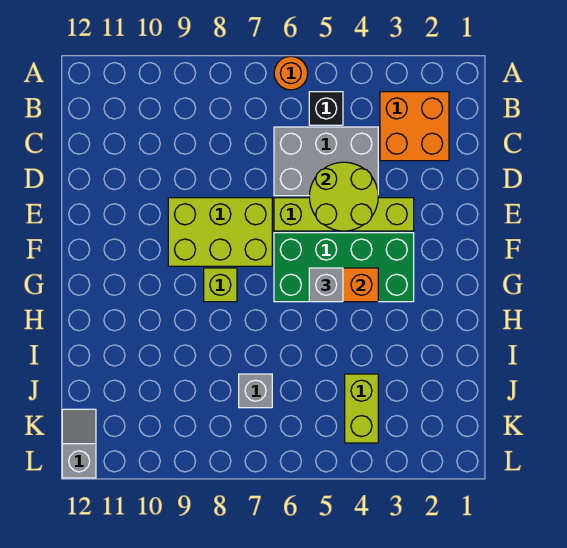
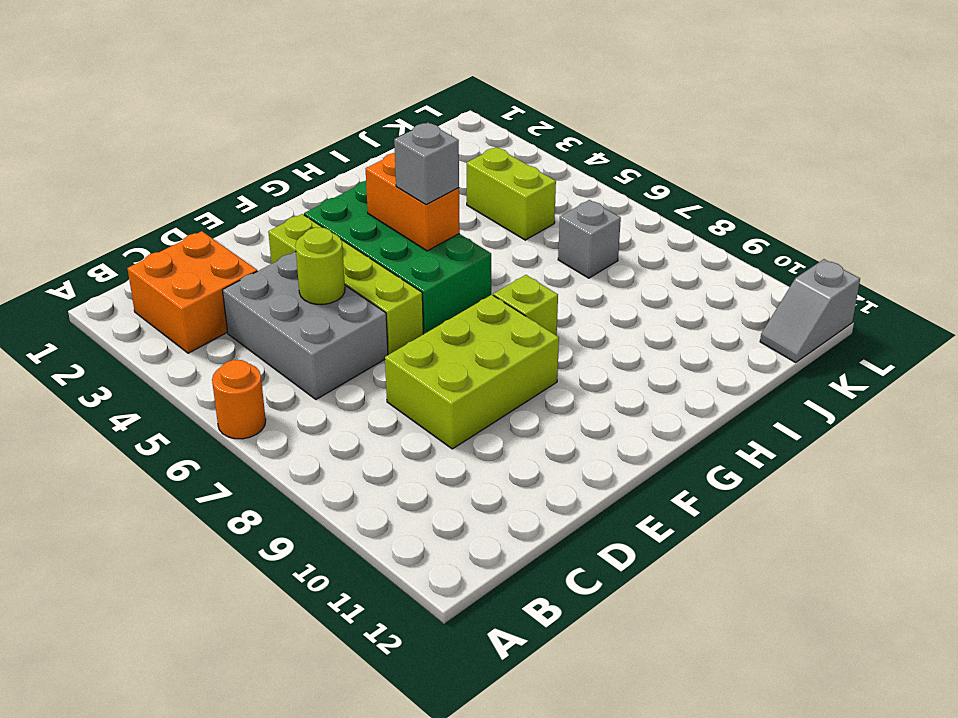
black 1x1 brick [309,92,343,125] -> none
lime 2x2 round brick [309,162,378,231] -> lime 1x1 round brick [295,227,345,304]
lime 2x3 brick [168,198,272,266] -> lime 2x3 brick turned to [385,295,559,449]
lime 1x2 brick [345,374,378,443] -> lime 1x2 brick turned to [467,147,556,240]

